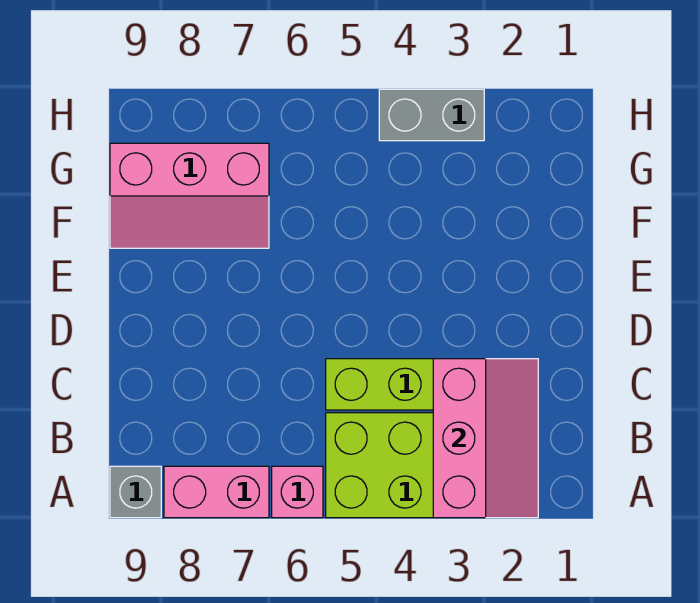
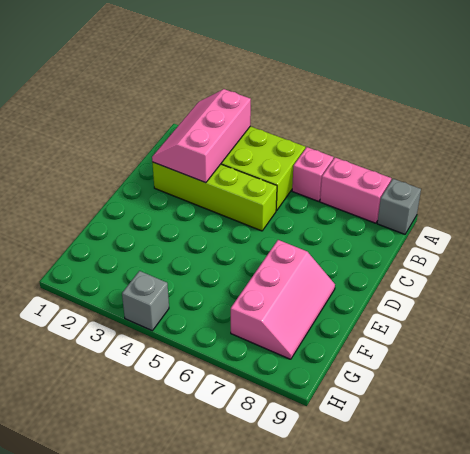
pink 2x3 slope [110,143,269,248] -> pink 2x3 slope turned to [231,240,335,359]
grey 1x2 brick [379,89,484,141] -> grey 1x1 brick [122,271,169,331]

